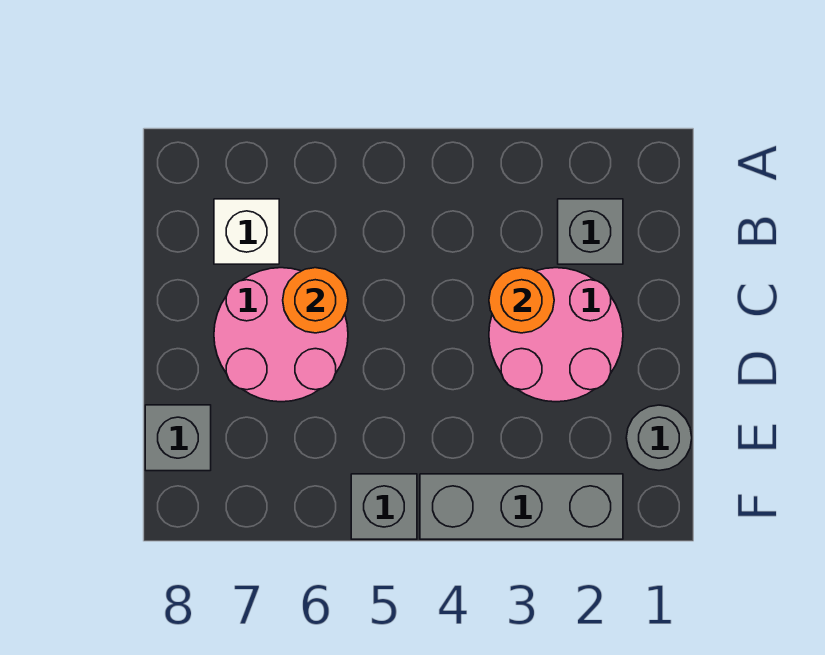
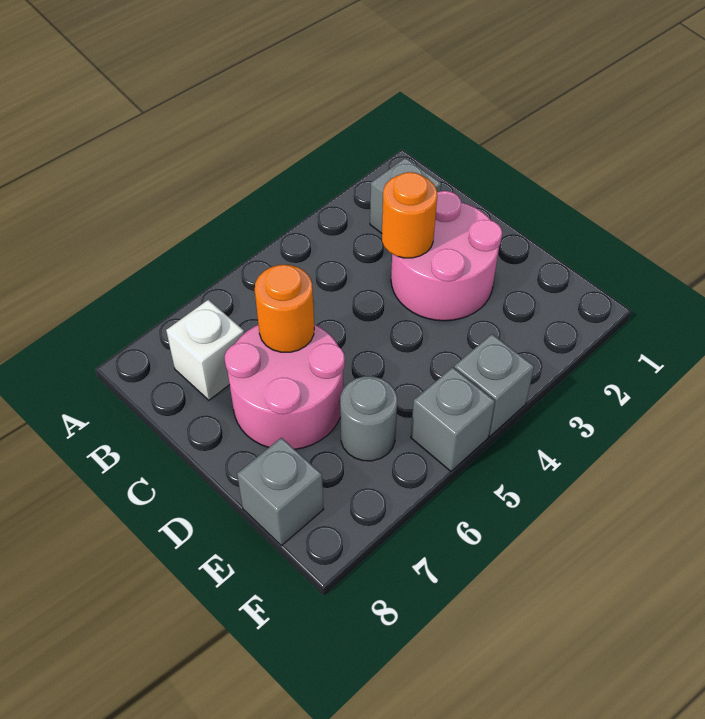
grey 1x1 round brick [626,405,692,470] -> grey 1x1 round brick moved to [340,376,397,461]
grey 1x3 brick [420,474,623,539] -> grey 1x1 brick [454,334,534,436]

